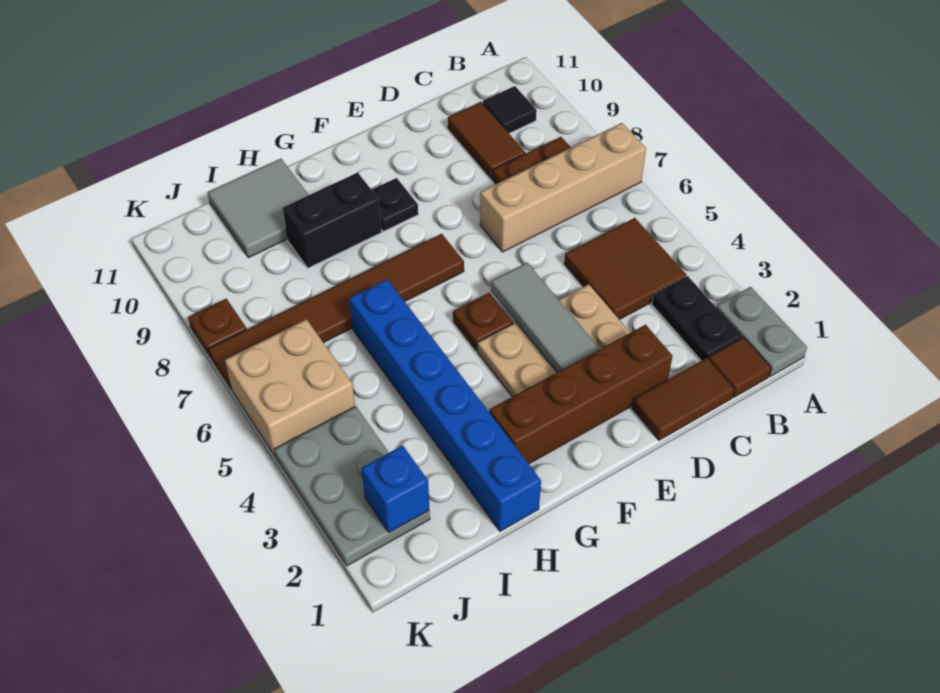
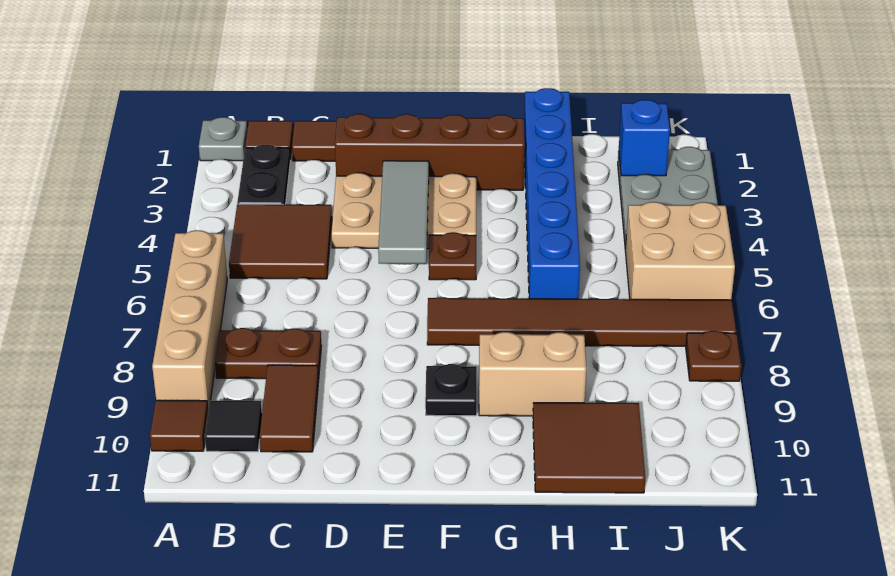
grey 1x2 plate [716,287,807,377] -> grey 1x1 plate [199,117,247,161]
tan 1x4 brick [480,123,646,252] -> tan 1x4 brick turned to [152,230,227,408]
none -> brown 1x1 tile [150,400,208,451]
black 1x2 brick [283,172,381,268] -> tan 1x2 brick [479,332,586,416]
grey 2x2 tile [208,159,308,258] -> brown 2x2 tile [533,403,645,493]

